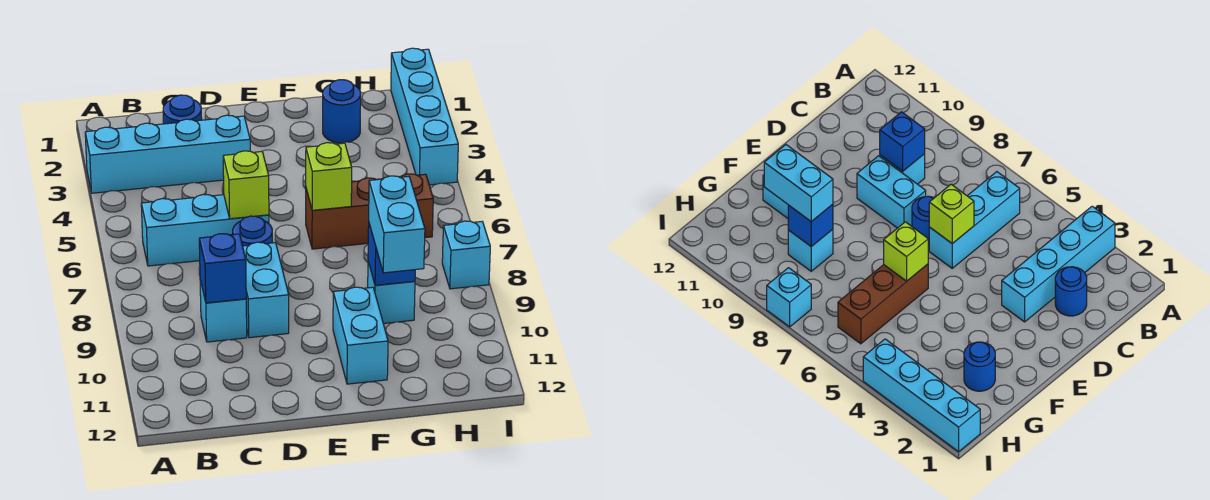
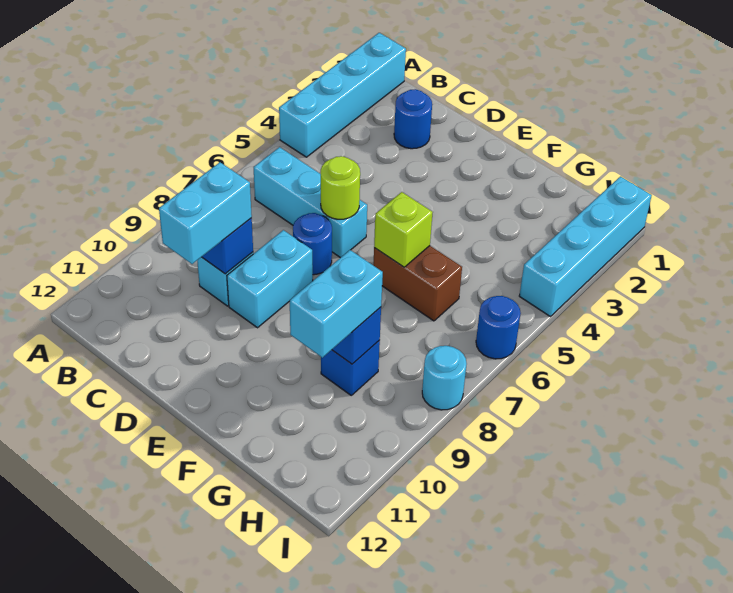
cyan 1x4 brick [85,115,250,193] -> cyan 1x4 brick turned to [279,33,406,157]
lime 1x1 brick [223,151,269,219] -> lime 1x1 round brick [321,156,360,219]
brown 1x3 brick [306,174,433,249] -> brown 1x2 brick [373,246,462,321]
cyan 1x2 brick [333,287,388,384] -> cyan 1x2 brick moved to [159,162,252,264]
blue 1x1 round brick [323,80,361,143] -> blue 1x1 round brick moved to [476,296,521,359]
cyan 1x1 brick [368,262,415,324] -> blue 1x1 brick [321,340,380,395]
cyan 1x1 brick [442,221,490,289] -> cyan 1x1 round brick [422,346,467,410]

